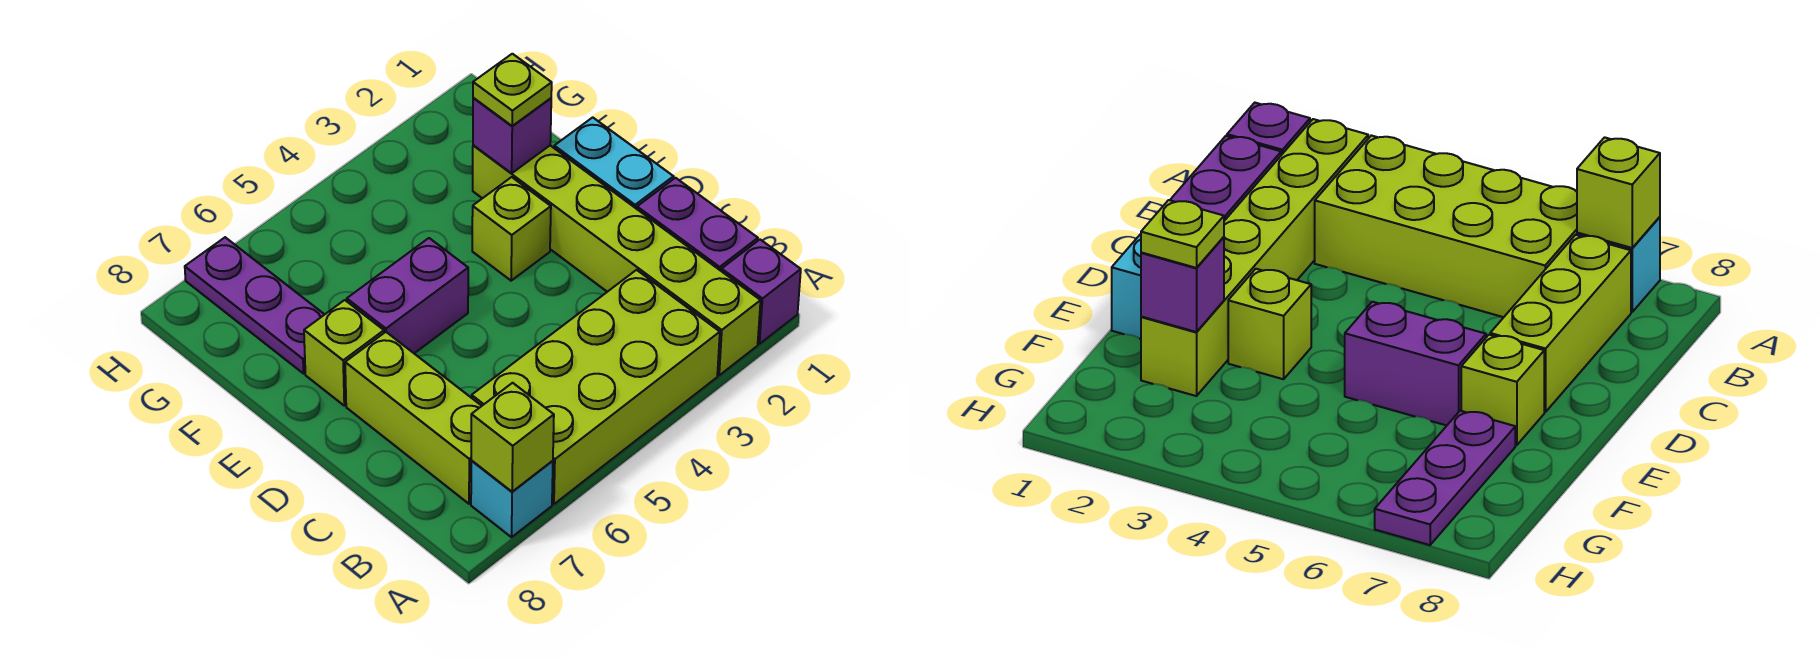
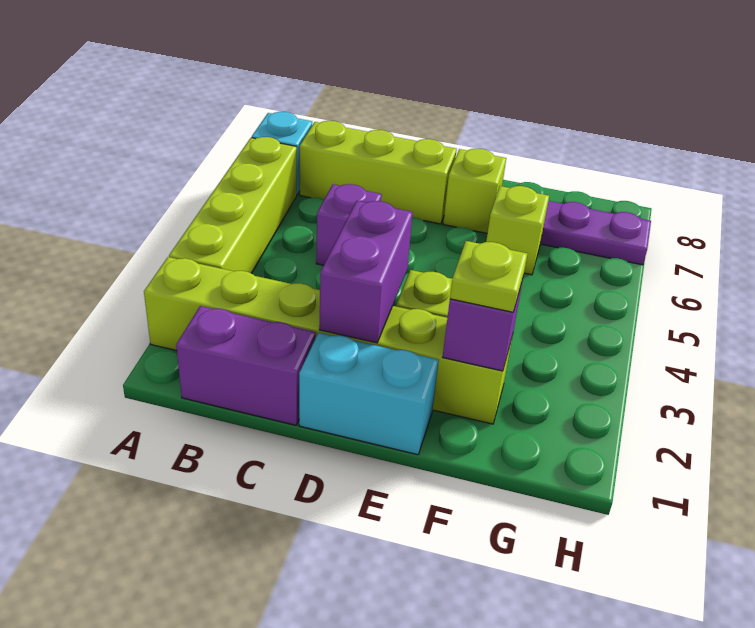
purple 1x1 brick [722,240,801,344] -> purple 1x1 brick moved to [316,184,382,265]
lime 2x4 brick [472,270,720,504] -> lime 1x4 brick [169,137,297,273]
lime 1x1 brick [471,383,554,492] -> lime 1x1 brick moved to [486,186,549,275]
purple 1x2 brick [347,238,468,353] -> purple 1x2 brick moved to [319,201,413,343]

